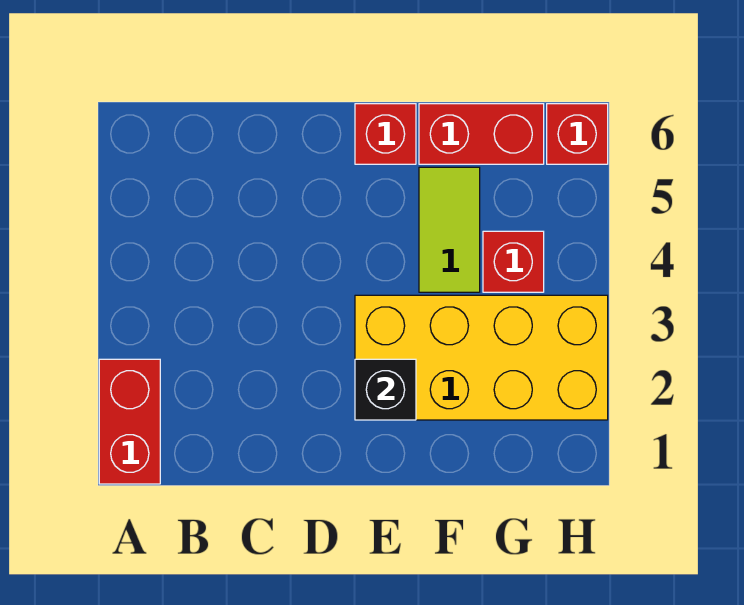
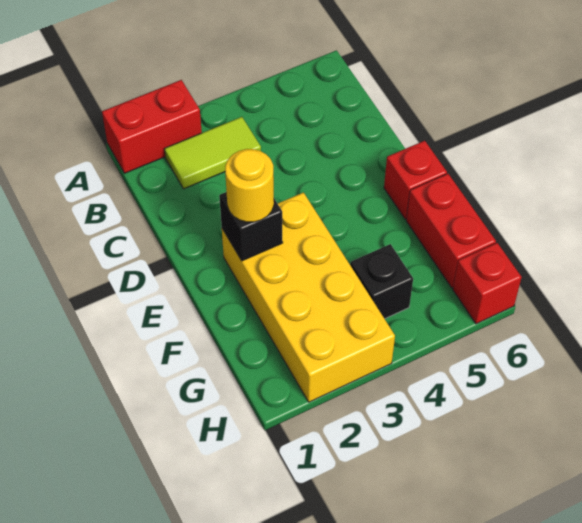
none -> yellow 1x1 round brick [225,149,274,222]
lime 1x2 tile [419,167,480,292] -> lime 1x2 tile moved to [164,117,261,189]
red 1x1 brick [483,231,544,292] -> black 1x1 brick [350,244,413,319]

